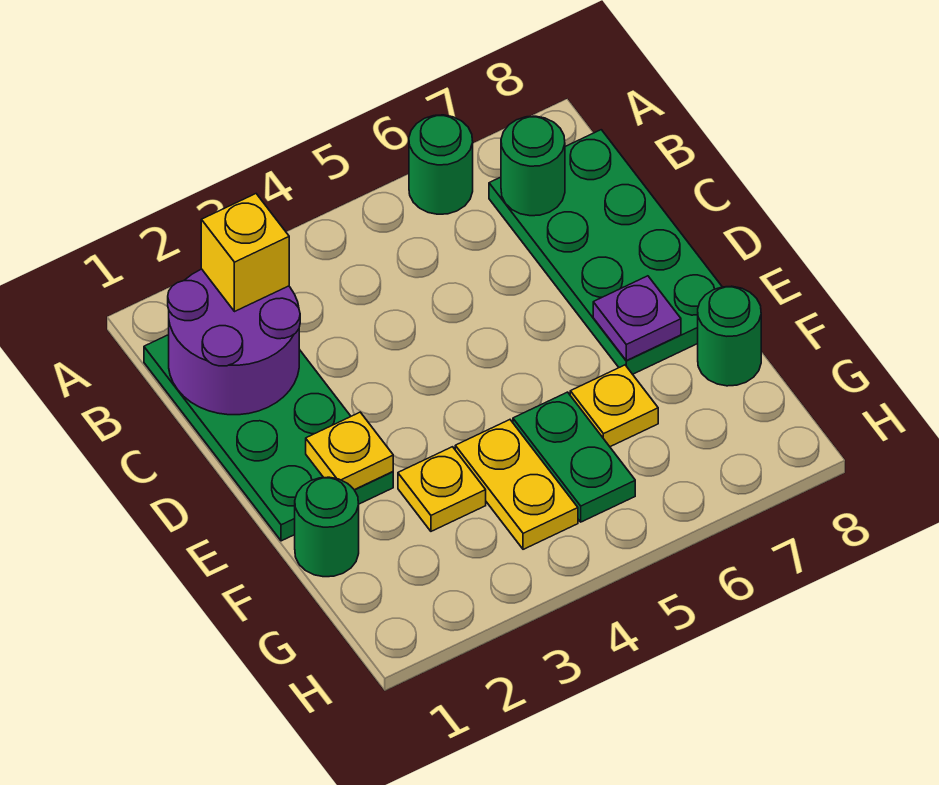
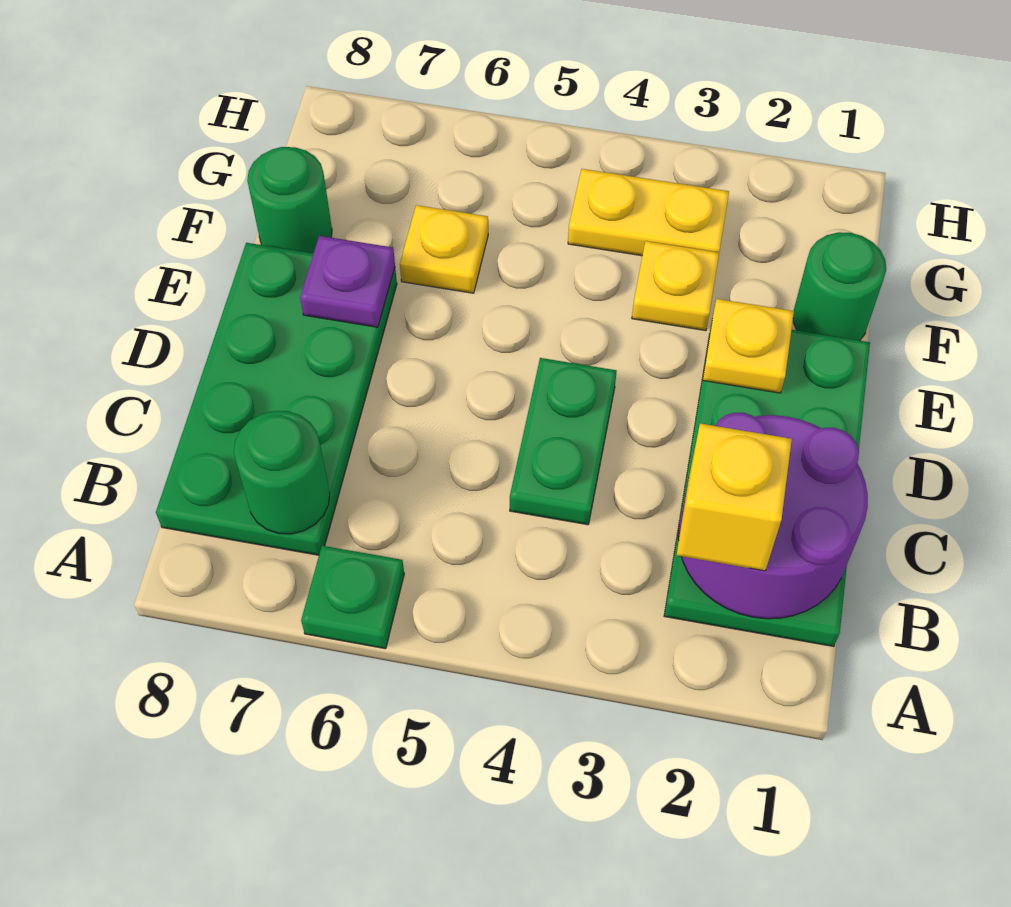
green 1x1 round brick [409,115,473,214] -> green 1x1 plate [301,546,404,649]
yellow 1x2 plate [455,420,578,549] -> yellow 1x2 plate turned to [568,169,729,256]
green 1x2 plate [513,392,635,522] -> green 1x2 plate moved to [510,358,617,525]

